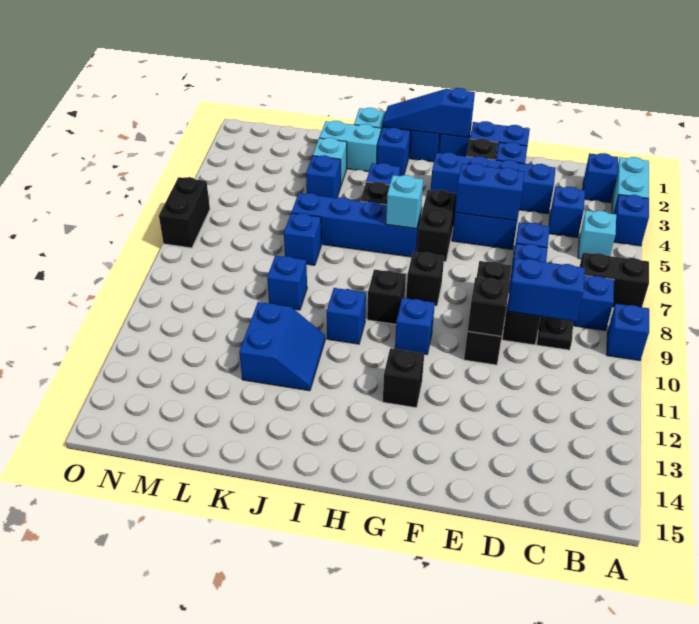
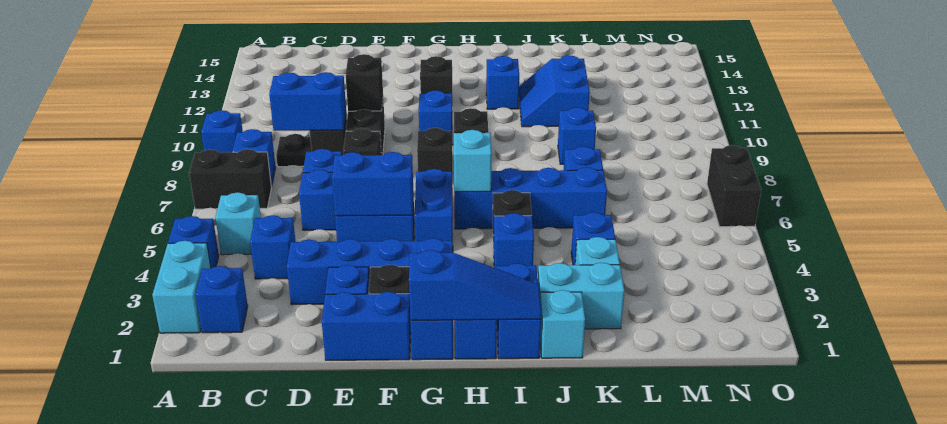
black 1x2 brick [417,190,457,262] -> blue 1x2 brick [415,169,453,245]
blue 1x1 brick [327,288,366,344] -> blue 1x1 brick moved to [486,56,519,109]

